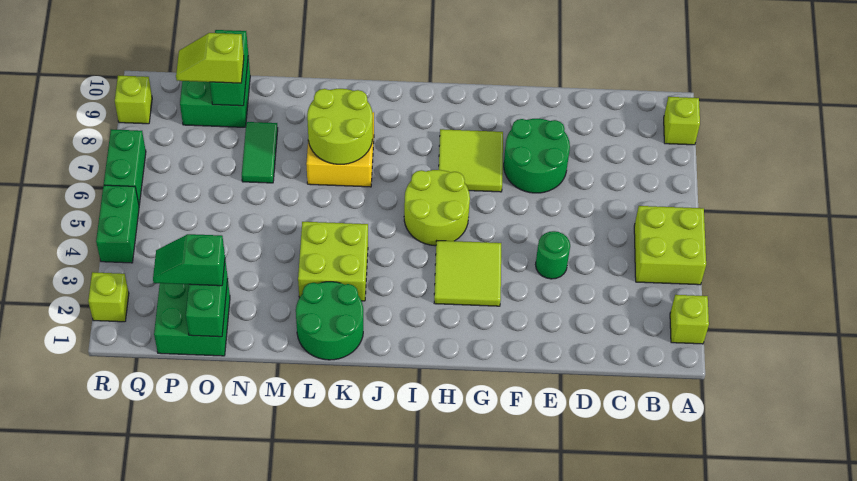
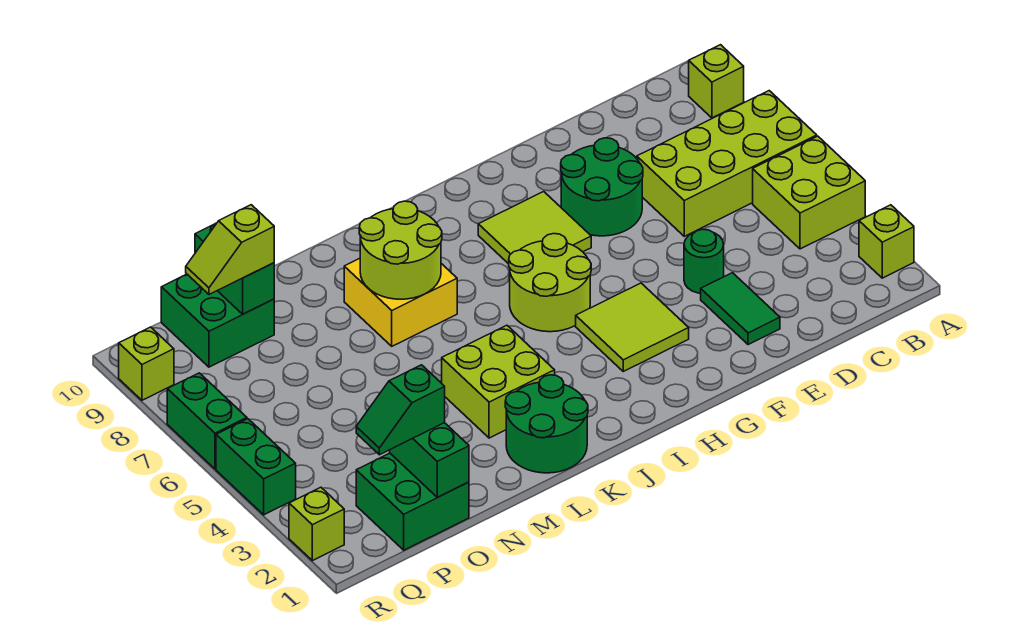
none -> lime 2x4 brick [637,91,817,236]
green 1x2 tile [242,122,278,183] -> green 1x2 tile moved to [701,273,780,345]

